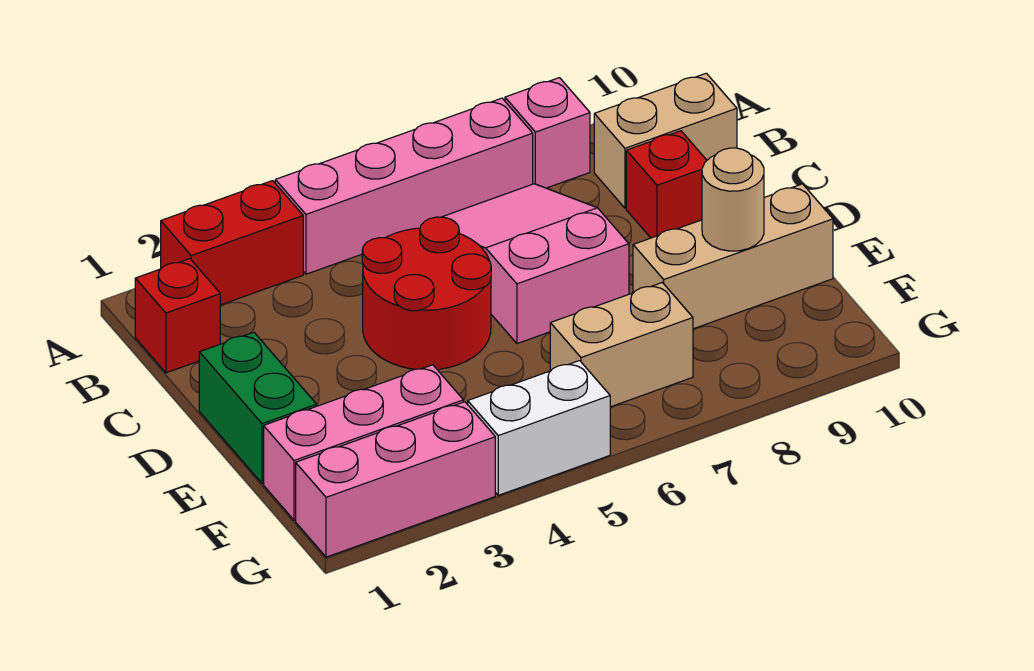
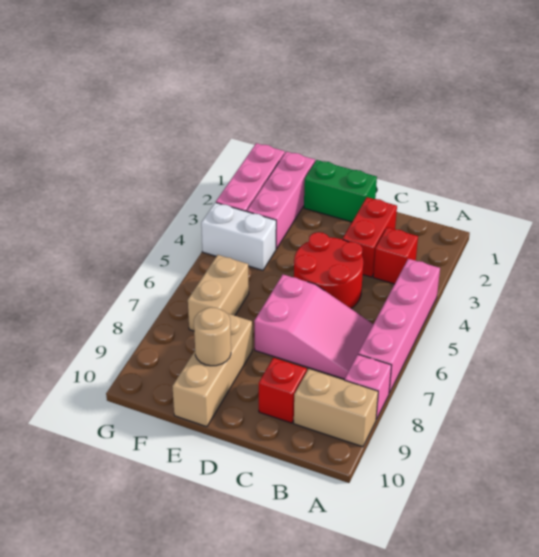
red 1x2 brick [161,181,303,305] -> red 1x2 brick moved to [343,197,397,277]
red 1x1 brick [135,259,220,373] -> red 1x1 brick moved to [373,227,418,284]
tan 1x2 brick [594,73,737,208] -> tan 1x2 brick turned to [294,369,378,447]
white 1x2 brick [468,361,610,495] -> white 1x2 brick turned to [201,203,276,270]

